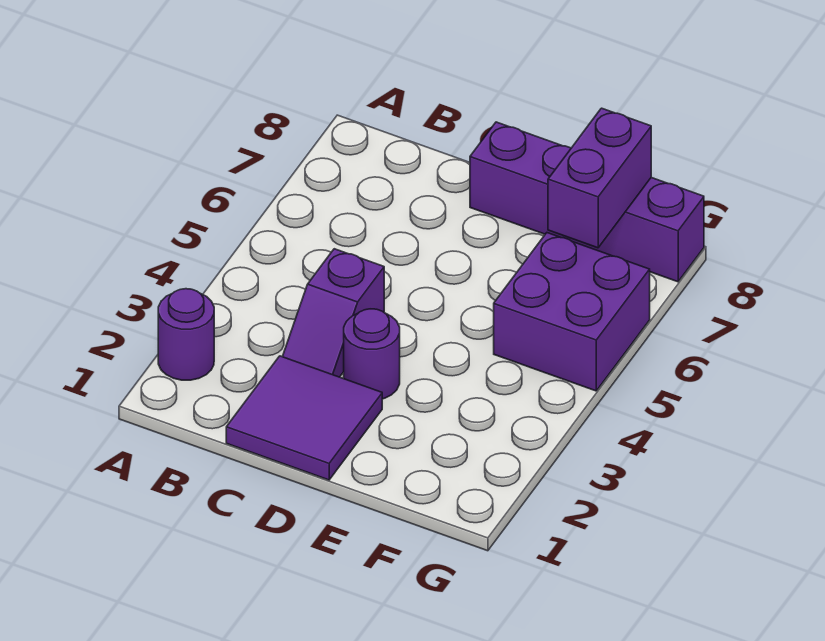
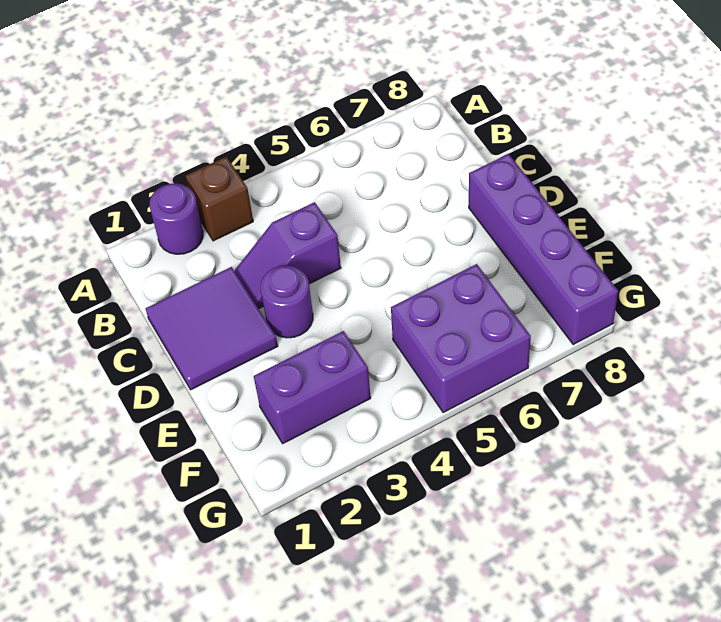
none -> brown 1x1 brick [185,157,253,241]
purple 1x2 brick [548,108,651,248] -> purple 1x2 brick moved to [254,331,371,443]

